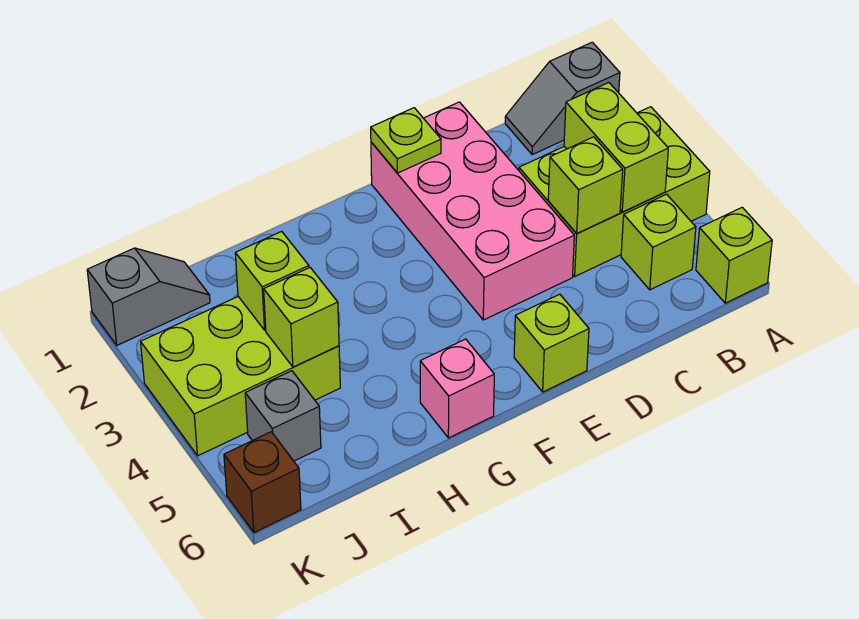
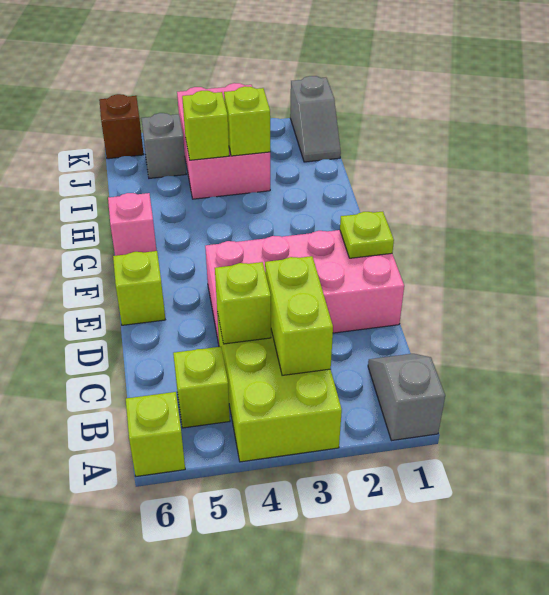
lime 1x2 brick [564,83,668,212] -> lime 1x2 brick turned to [265,256,333,375]
lime 2x3 brick [141,297,340,456] -> pink 2x3 brick [177,83,270,199]

